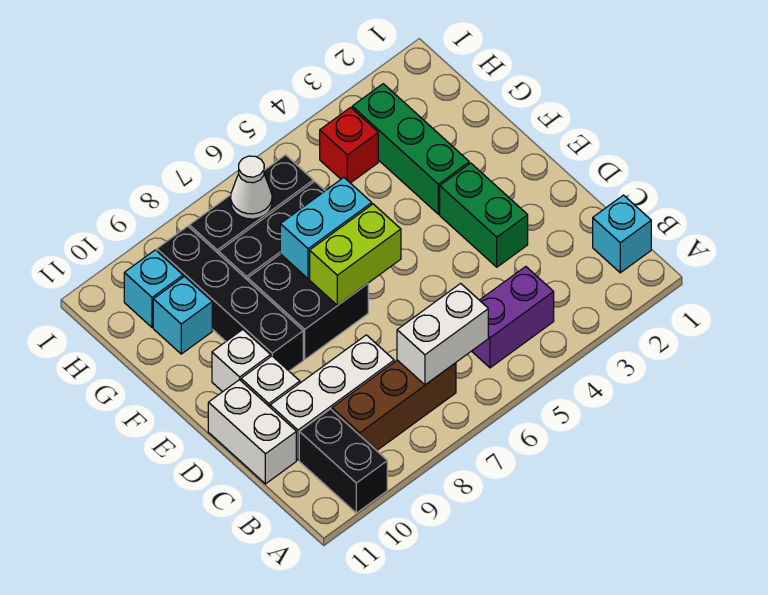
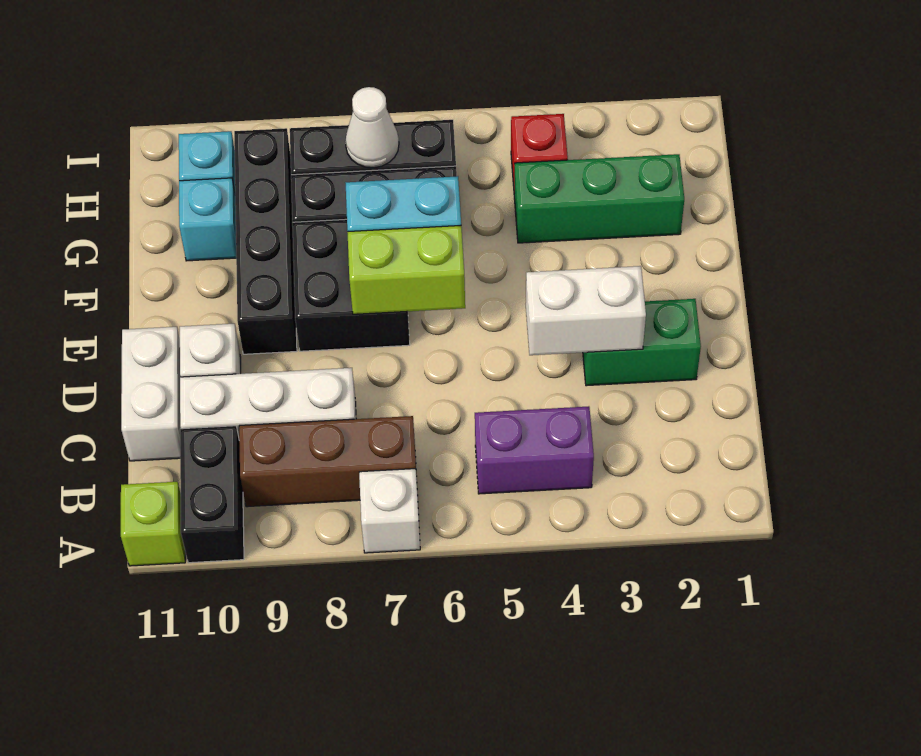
none -> lime 1x1 brick [121,482,185,566]
cyan 1x1 brick [593,195,651,273] -> none
white 1x2 brick [397,283,488,385] -> white 1x2 brick moved to [526,266,646,355]
green 1x2 brick [440,163,528,267] -> green 1x2 brick turned to [583,299,701,386]
white 1x1 brick [212,330,271,392] -> white 1x1 brick moved to [359,469,420,553]
green 1x3 brick [352,84,469,214] -> green 1x3 brick turned to [514,154,684,243]

